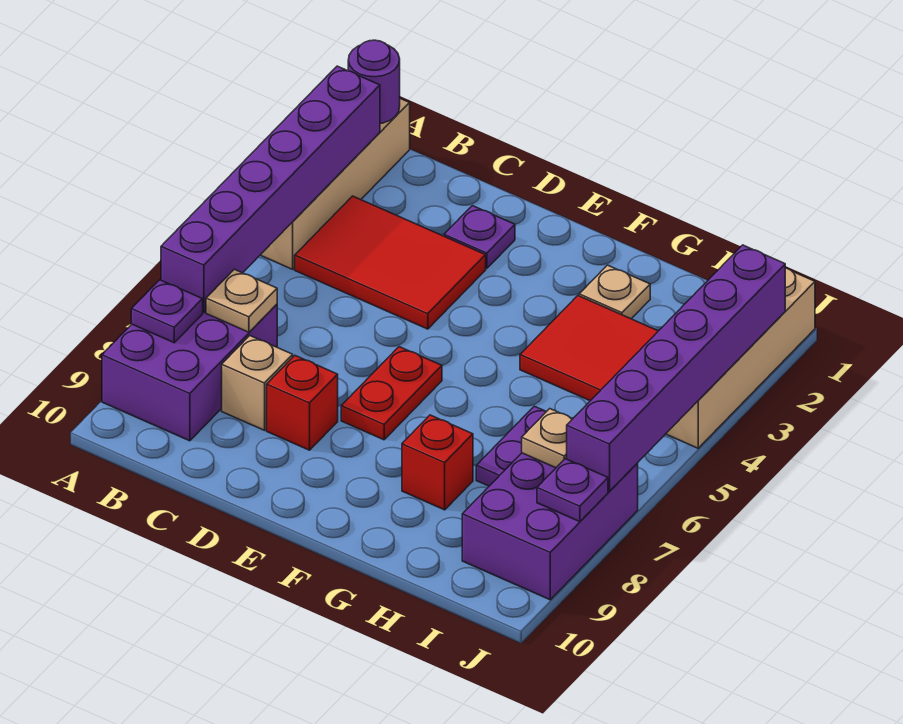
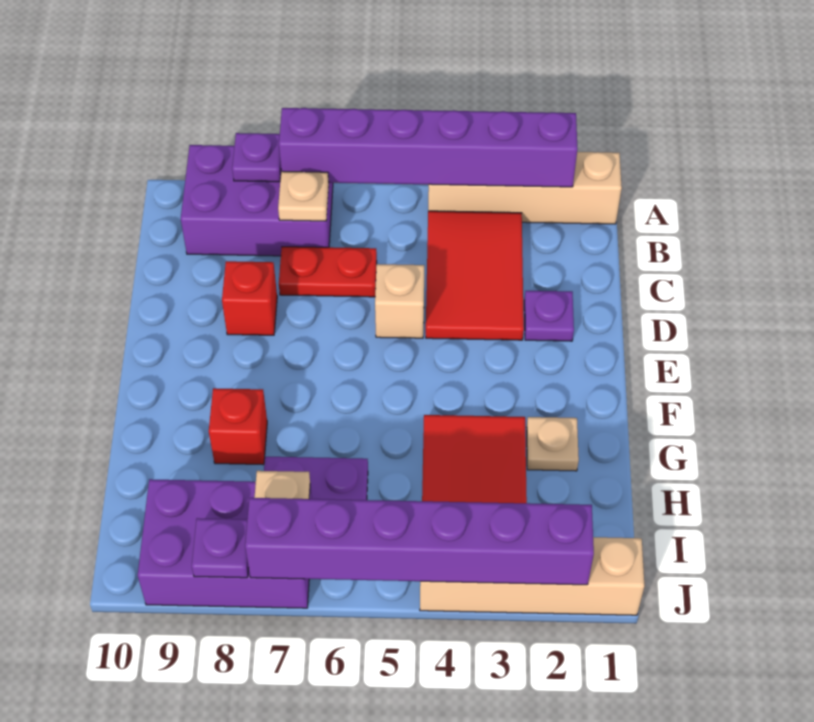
purple 1x1 round brick [348,40,400,123] -> none
tan 1x1 brick [222,336,293,430] -> tan 1x1 brick moved to [375,264,424,338]
red 1x2 plate [341,347,442,440] -> red 1x2 plate moved to [279,247,377,297]

